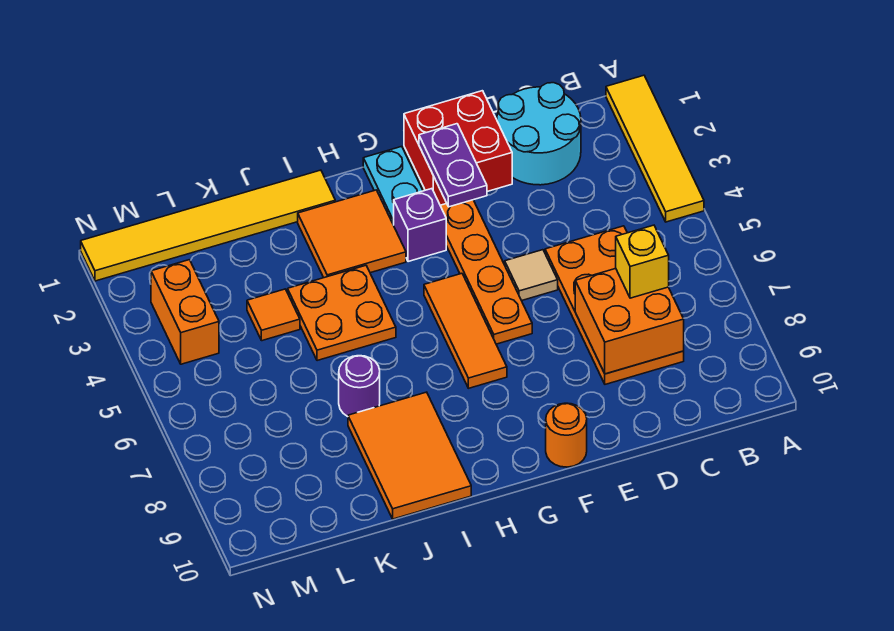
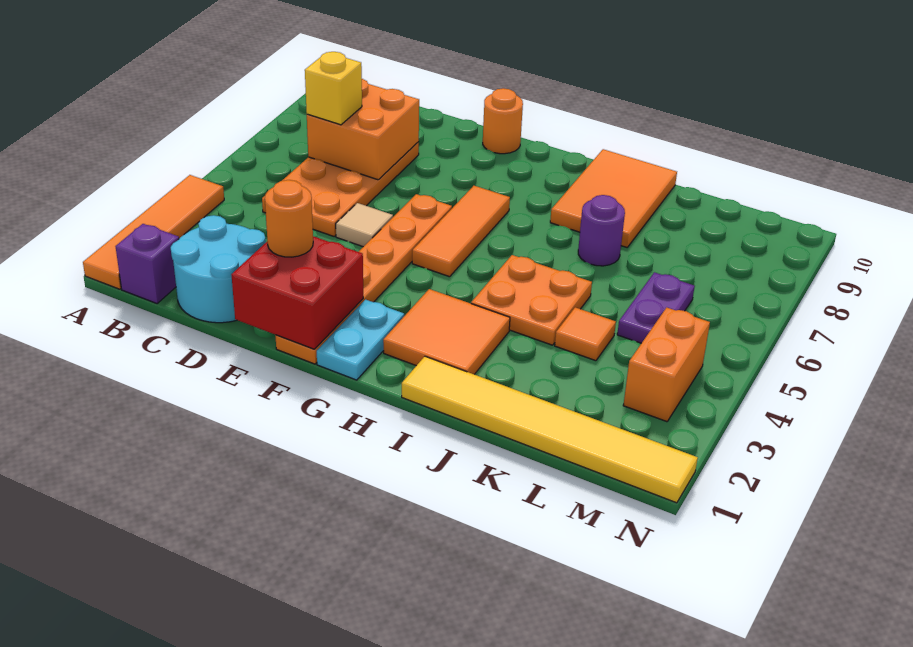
yellow 1x4 tile [606,75,704,222] -> orange 1x4 tile [83,175,224,289]
none -> orange 1x1 round brick [265,180,313,257]
purple 1x2 plate [419,124,487,207] -> purple 1x2 plate moved to [617,272,695,343]
purple 1x1 brick [394,189,446,262] -> purple 1x1 brick moved to [115,224,179,303]

